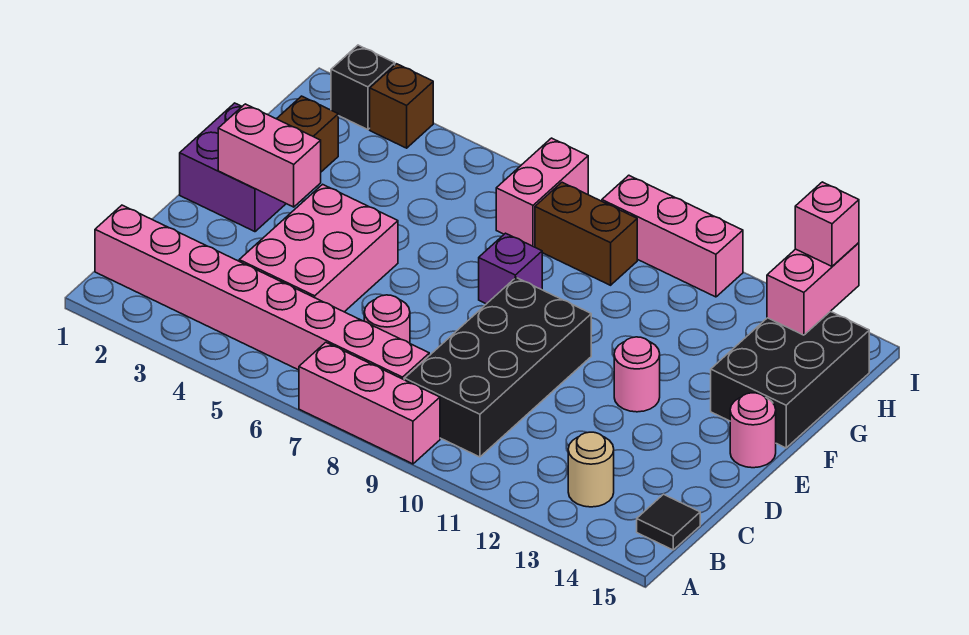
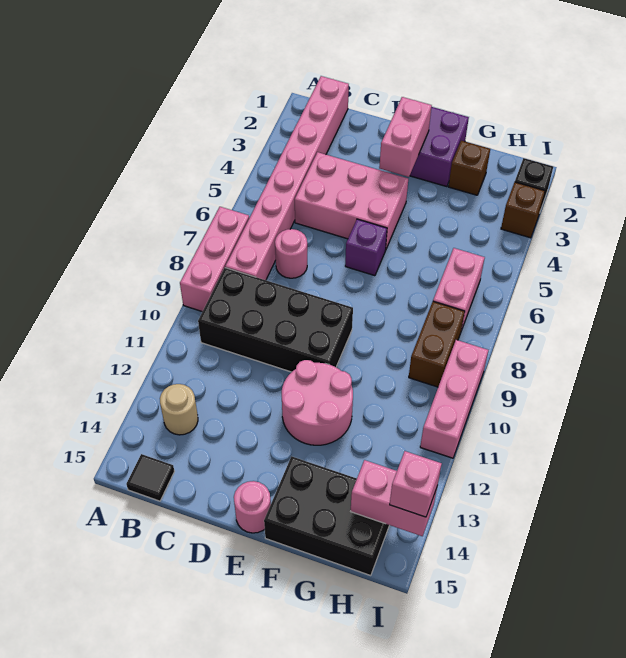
pink 1x1 round brick [614,337,660,412] -> pink 2x2 round brick [282,360,353,445]
purple 1x1 brick [479,233,542,304] -> purple 1x1 brick moved to [345,219,387,276]
pink 1x2 brick [496,138,588,247] -> pink 1x2 brick turned to [433,248,485,331]

